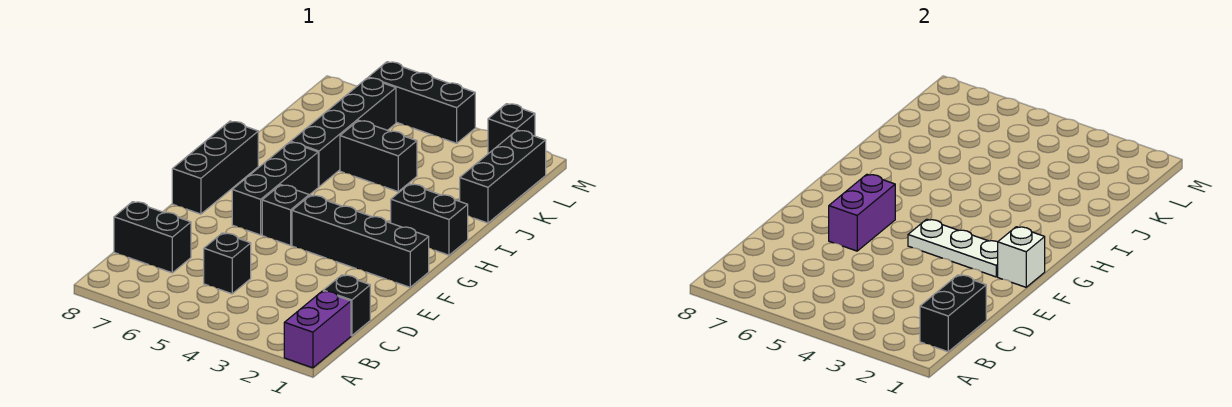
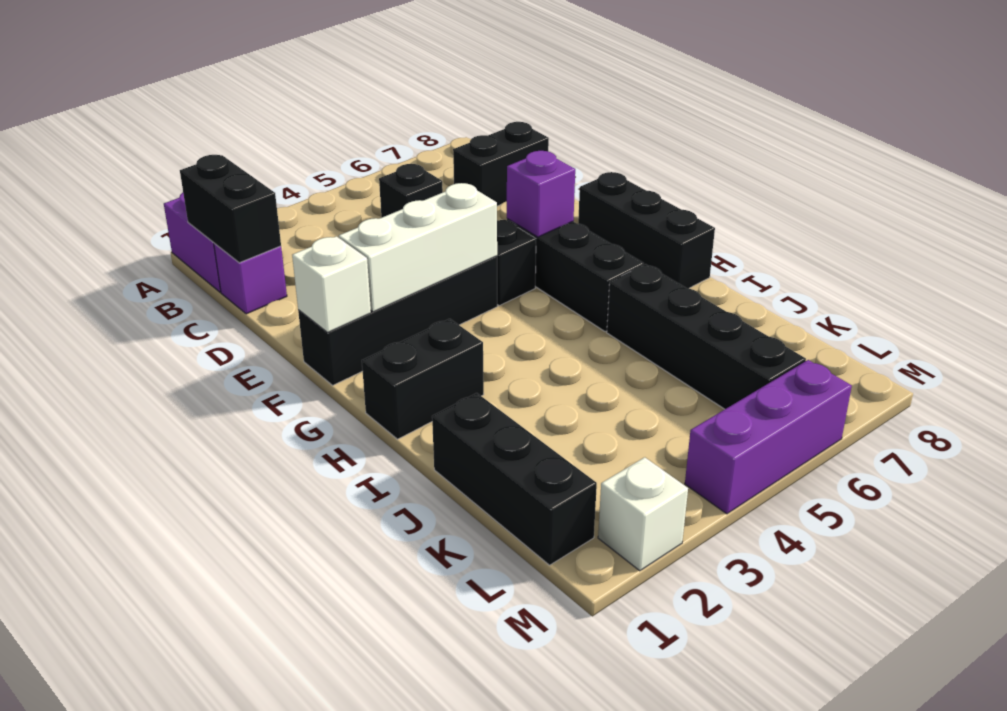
black 1x1 brick [323,275,370,336] -> purple 1x1 brick [214,243,287,314]
purple 1x2 brick [829,174,895,251] -> purple 1x1 brick [507,151,575,237]
white 1x3 plate [908,219,998,277] -> white 1x3 brick [339,183,497,312]
black 1x2 brick [340,120,417,191] -> none
black 1x1 brick [488,104,535,154] -> white 1x1 brick [598,457,688,571]
black 1x3 brick [369,62,475,143] -> purple 1x3 brick [685,360,852,514]

